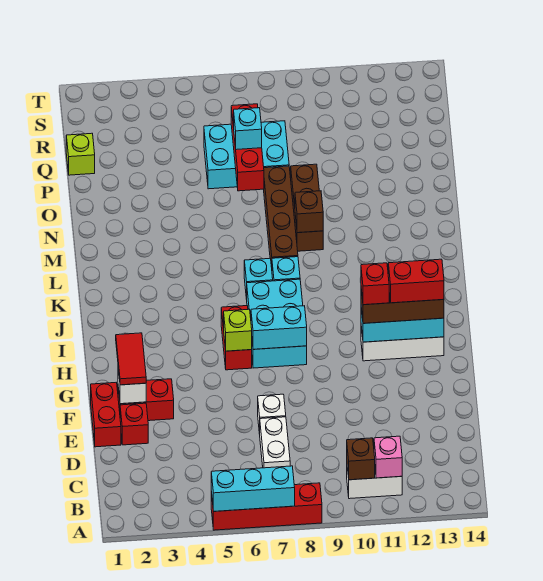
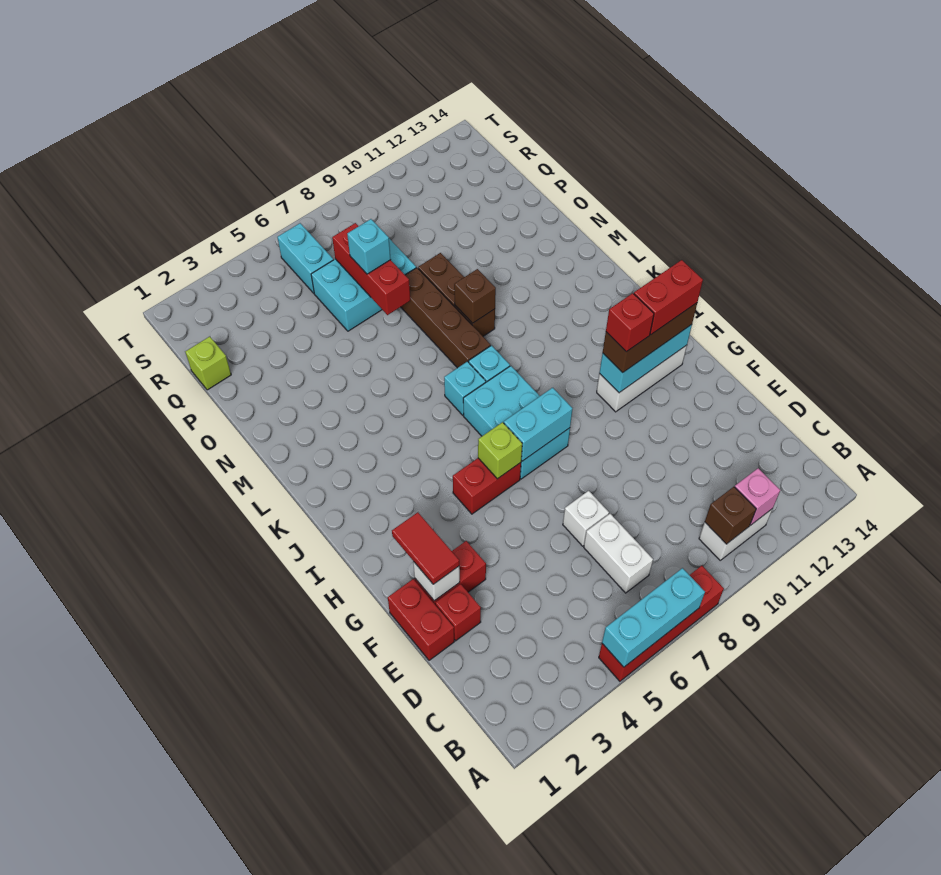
red 1x2 brick [221,306,252,370] -> red 1x2 brick turned to [453,458,521,514]
none -> cyan 1x2 brick [277,223,333,293]

